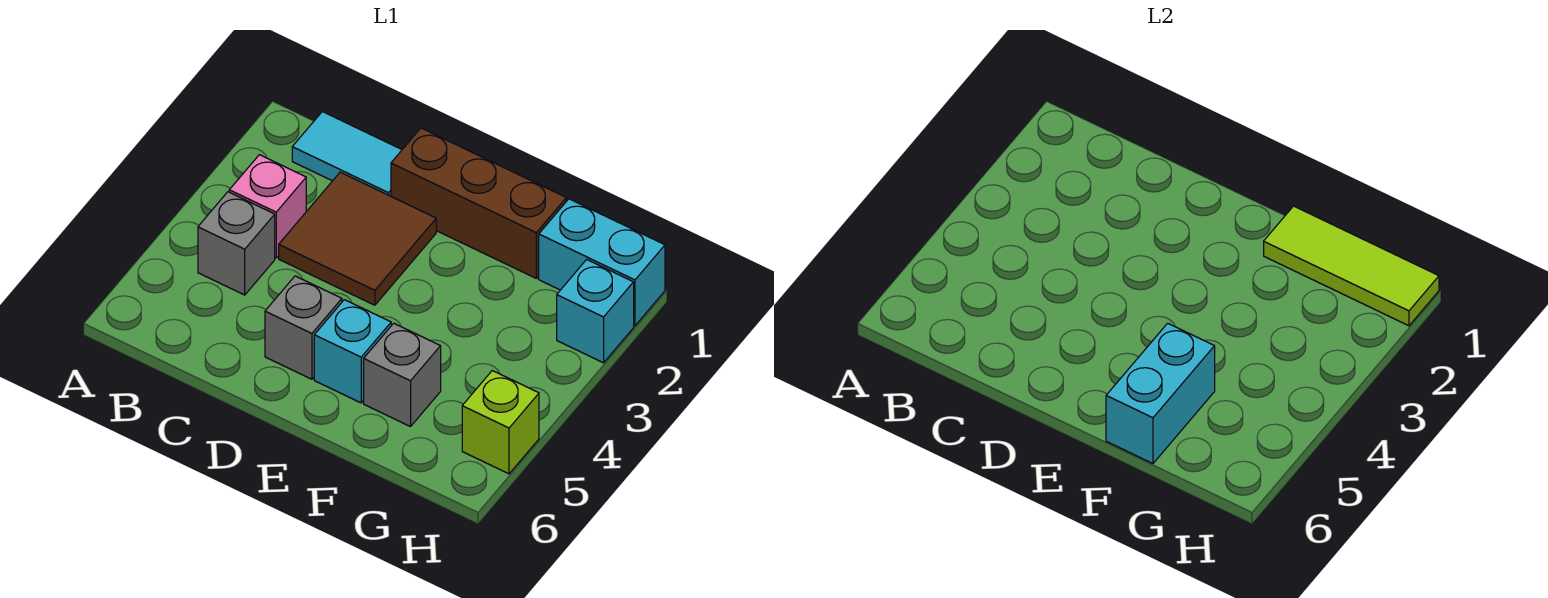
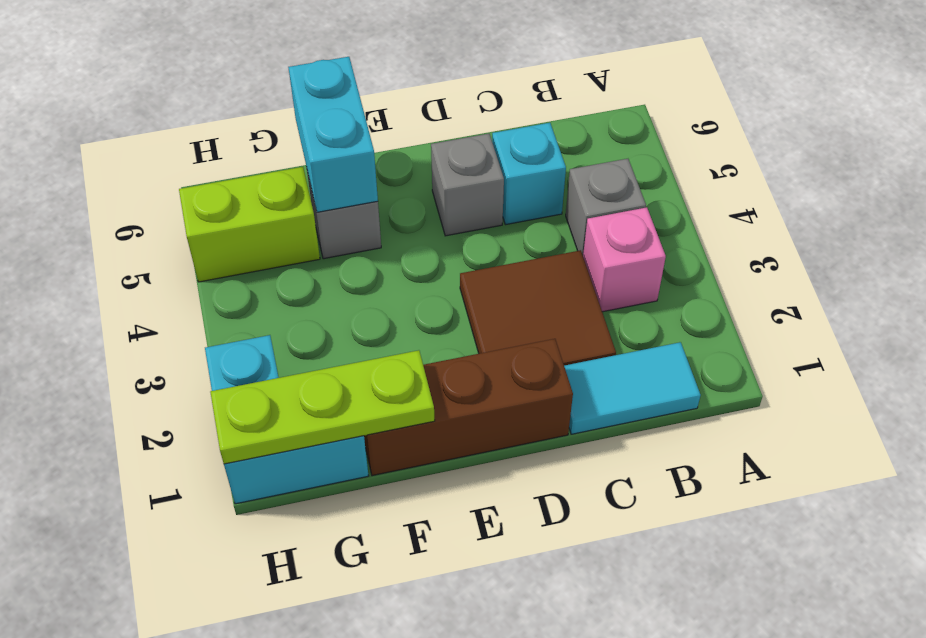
cyan 1x1 brick [314,300,391,403] -> cyan 1x1 brick moved to [492,123,566,225]
lime 1x3 tile [1264,206,1439,326] -> lime 1x3 plate [210,350,435,464]
lime 1x1 brick [462,371,539,474] -> lime 1x2 brick [179,167,320,282]

